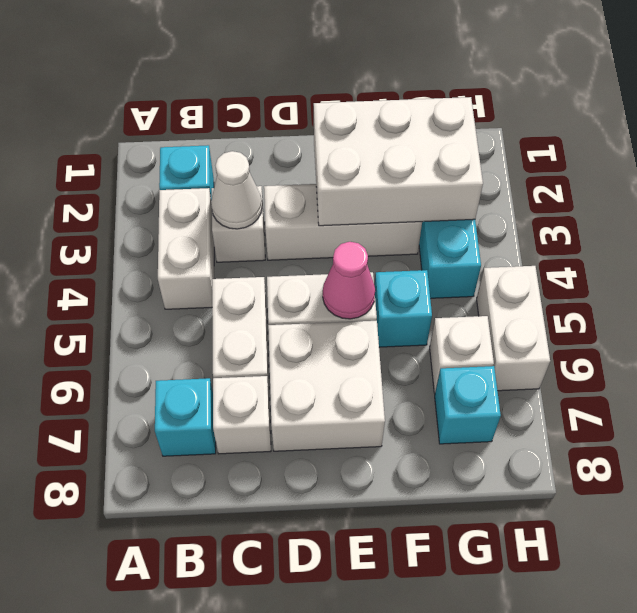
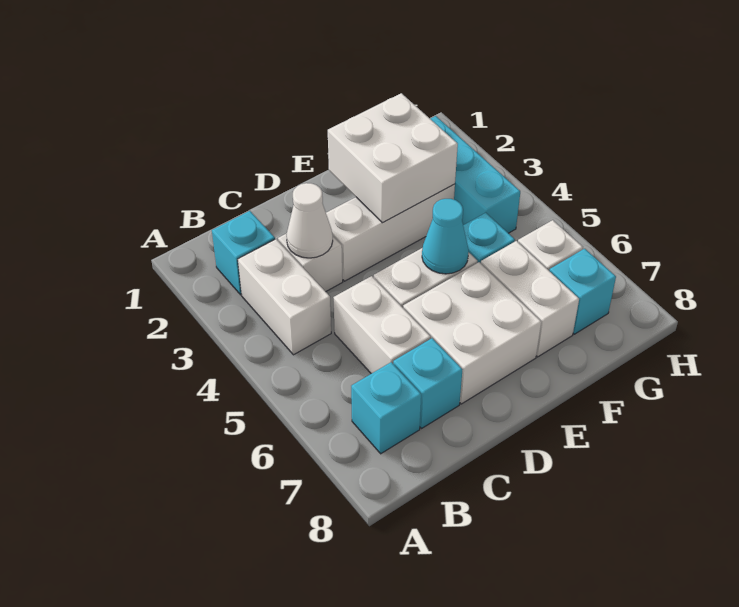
white 1x1 brick [213,376,271,454] -> cyan 1x1 brick [393,338,462,428]
white 2x3 brick [314,97,483,226] -> white 2x2 brick [328,93,458,223]
pink 1x1 cone [323,242,375,319] -> cyan 1x1 cone [422,199,469,274]
white 1x2 brick [477,266,550,391] -> white 1x2 brick moved to [481,241,579,357]

